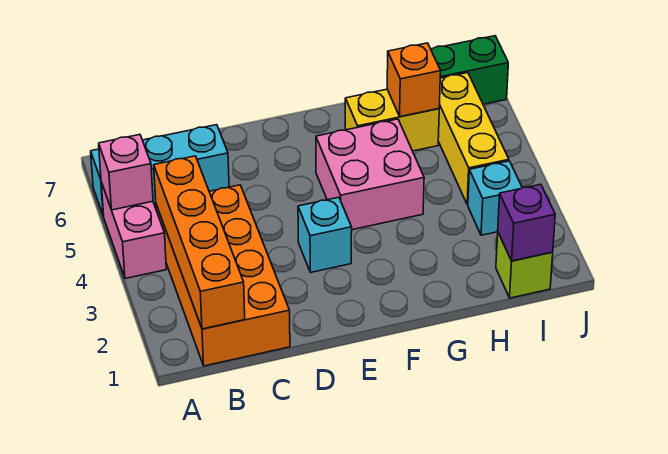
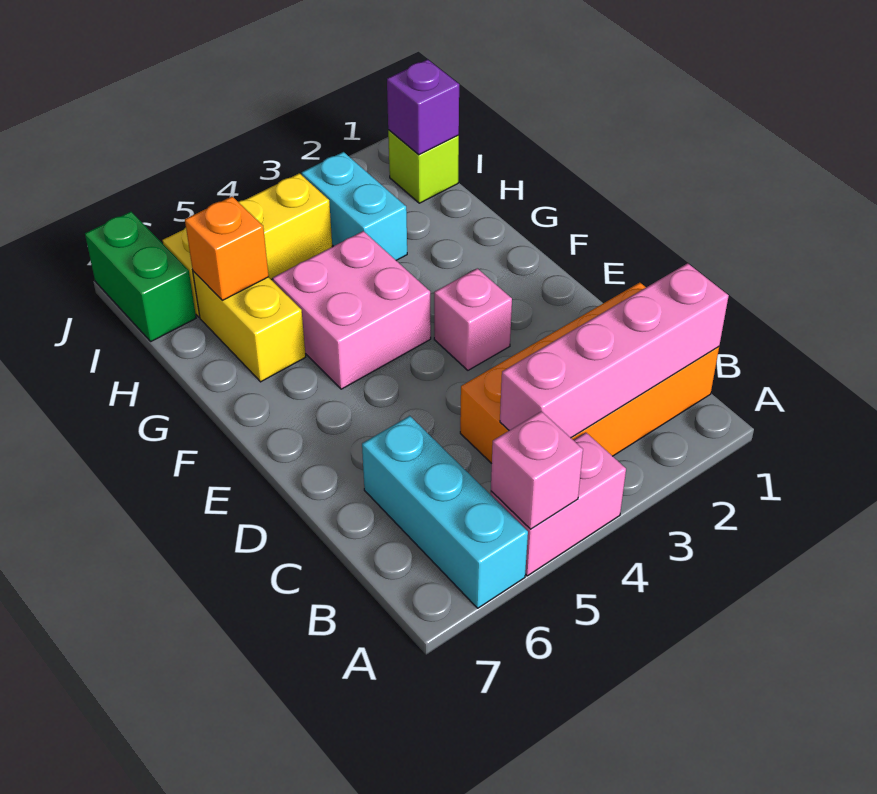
orange 1x4 brick [154,156,245,329] -> pink 1x4 brick [500,263,729,438]
cyan 1x1 brick [298,197,352,272] -> pink 1x1 brick [434,268,512,370]
cyan 1x1 brick [468,161,522,235] -> cyan 1x2 brick [302,152,407,260]

